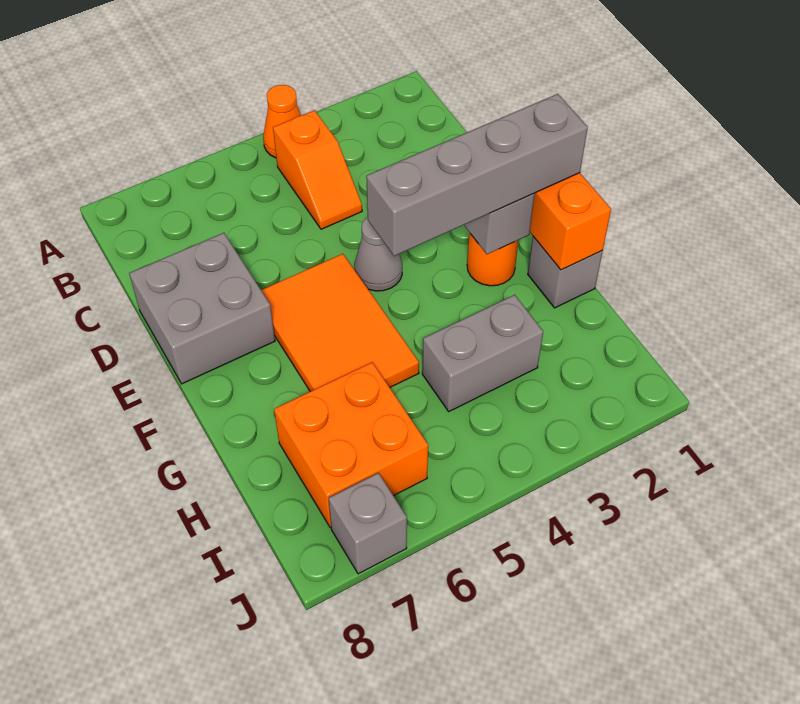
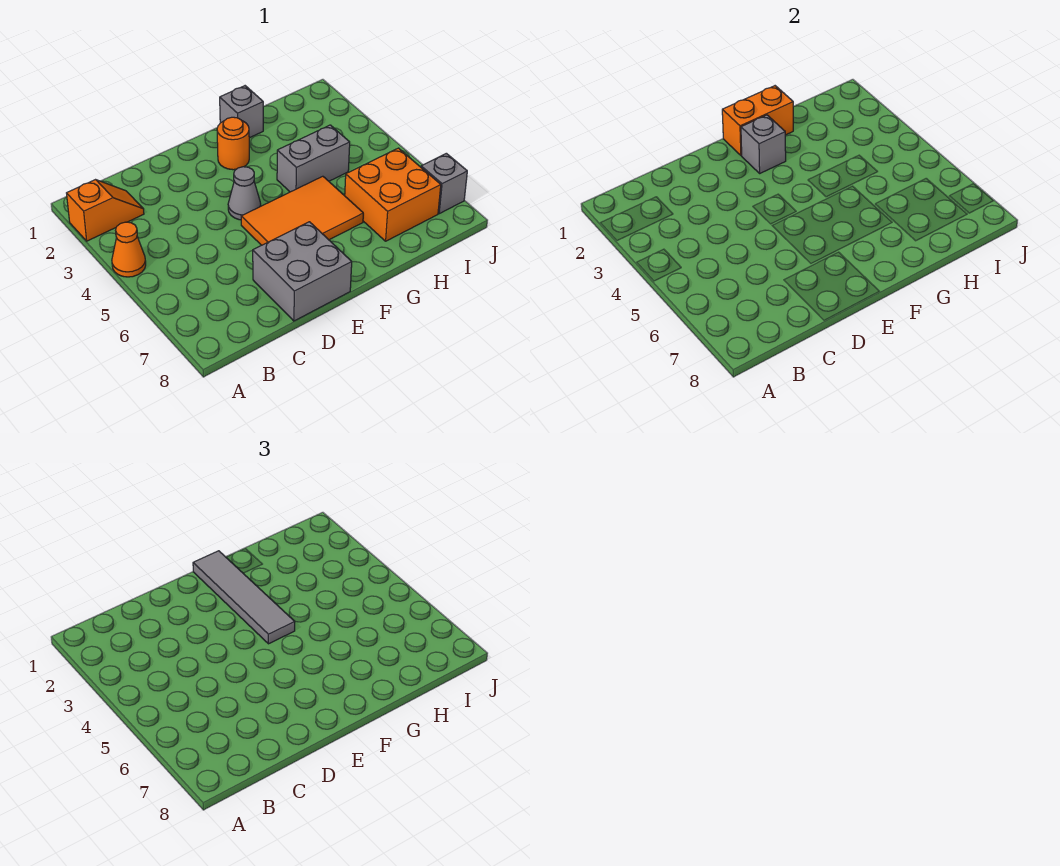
orange 1x2 slope [273,110,362,229] -> orange 1x2 slope moved to [67,180,144,241]
grey 1x4 brick [366,94,588,256] -> grey 1x4 tile [193,551,295,644]
grey 1x2 brick [422,295,543,411] -> grey 1x2 brick turned to [277,125,350,192]

